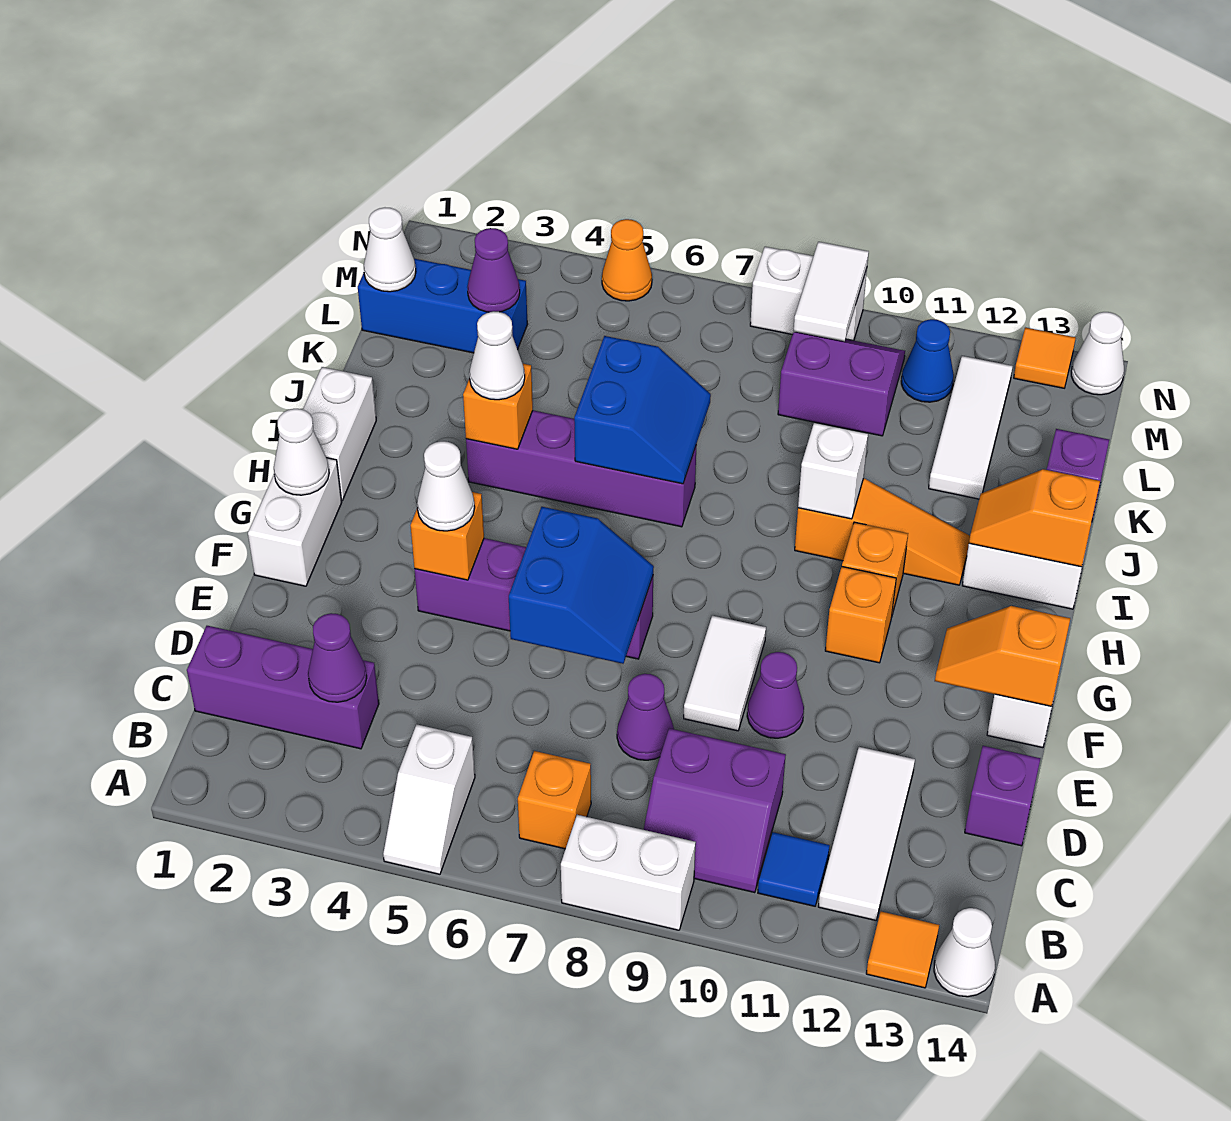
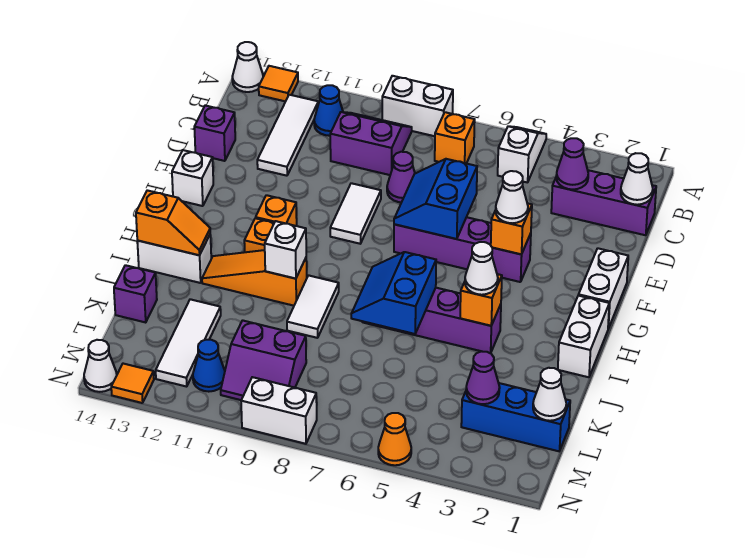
blue 1x1 tile [758,832,830,906] -> blue 1x1 cone [314,85,343,136]
purple 1x1 cone [747,652,804,738] -> none
orange 1x2 slope [935,606,1070,706] -> none
white 1x1 cone [274,409,329,495] -> white 1x1 cone moved to [621,153,653,205]
white 1x2 tile [794,242,869,341] -> white 1x2 tile moved to [287,275,339,338]

